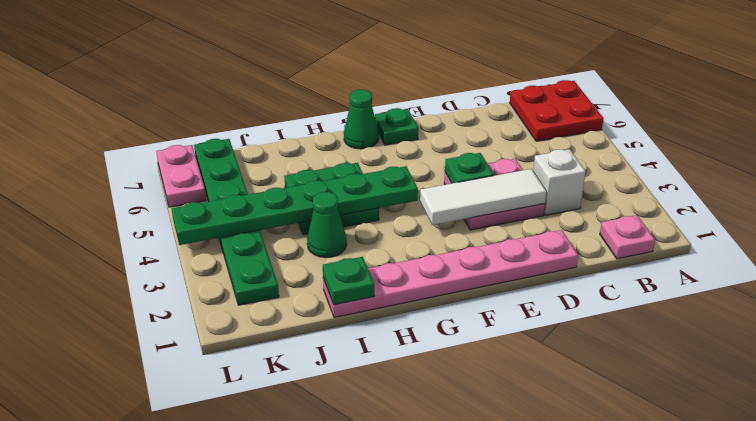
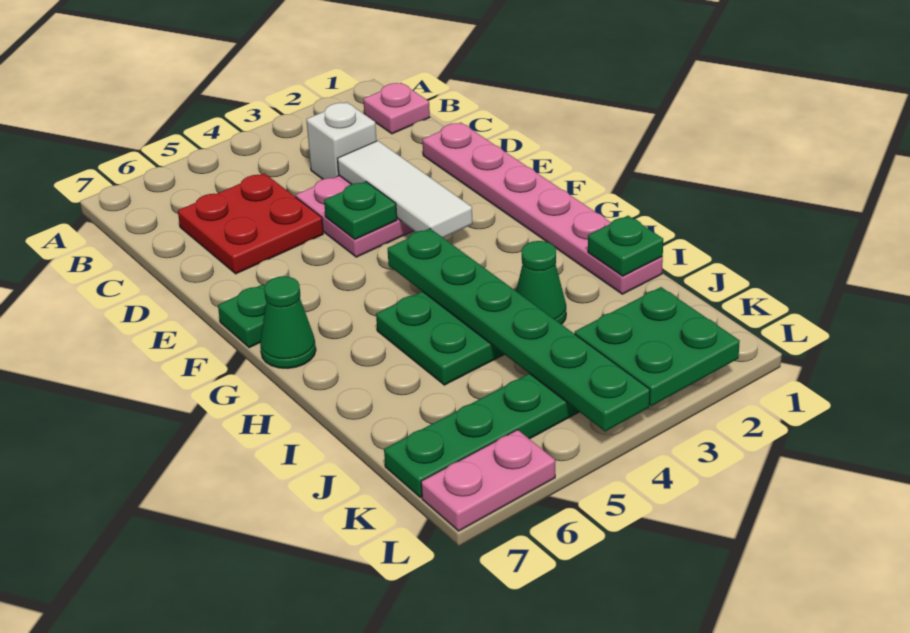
red 2x2 plate [510,80,604,141] -> red 2x2 plate moved to [178,173,323,274]
none -> green 2x2 plate [575,287,740,406]

